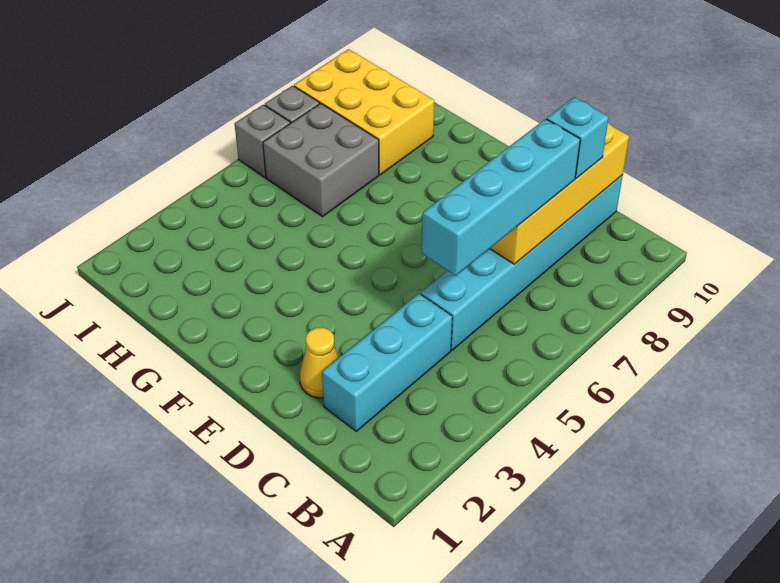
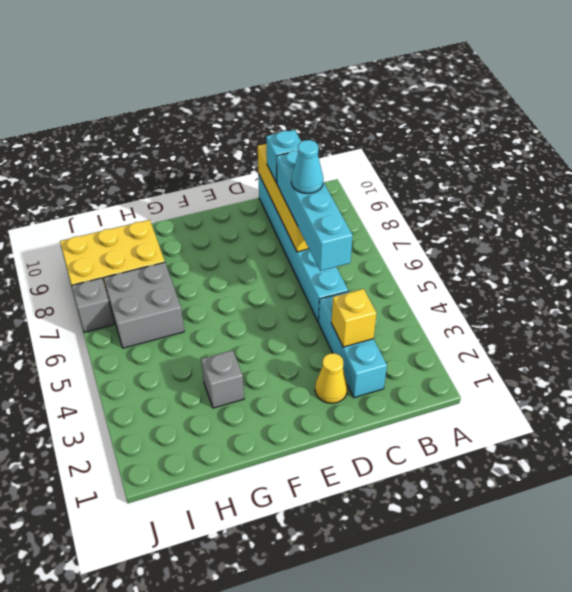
none -> yellow 1x1 brick [331,289,377,347]
none -> cyan 1x1 cone [291,140,323,194]
grey 1x1 brick [235,105,290,177] -> grey 1x1 brick moved to [201,350,244,408]

